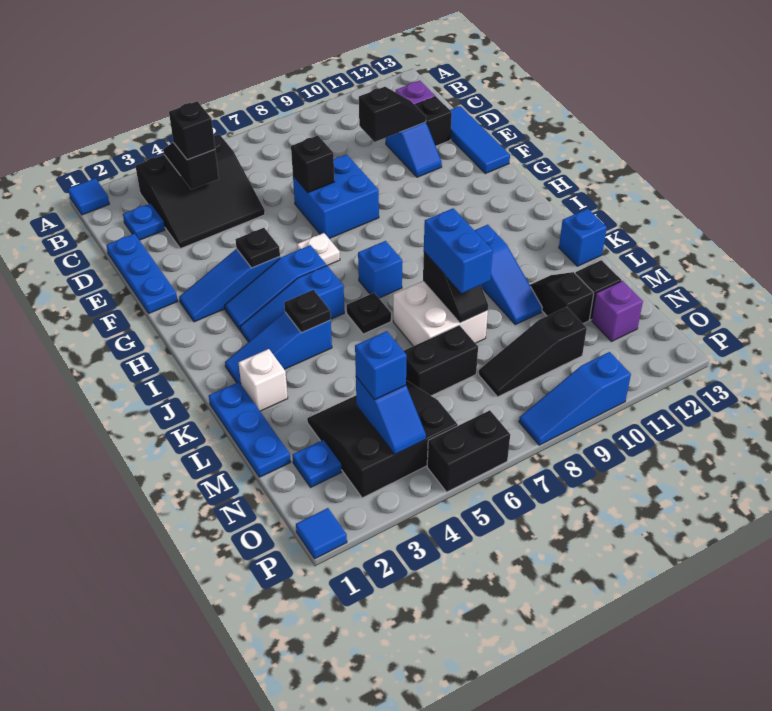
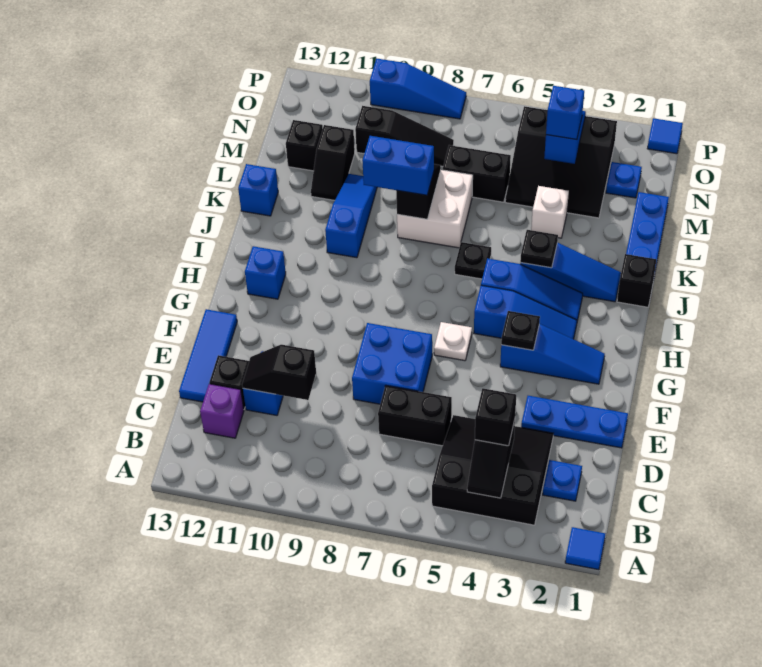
blue 1x3 plate [106,234,178,313] -> blue 1x3 plate turned to [521,396,628,448]
black 1x1 brick [291,136,334,193] -> black 1x1 brick moved to [617,254,656,307]
blue 1x1 brick [358,241,402,298] -> blue 1x1 brick moved to [245,246,286,299]
white 1x1 brick [239,349,288,411] -> white 1x1 brick moved to [531,186,569,238]
blue 1x2 brick [424,208,493,293] -> blue 1x2 brick turned to [362,136,434,195]
purple 1x1 brick [592,281,643,342] -> none
black 1x2 brick [427,410,510,492] -> black 1x2 brick moved to [378,386,452,446]

